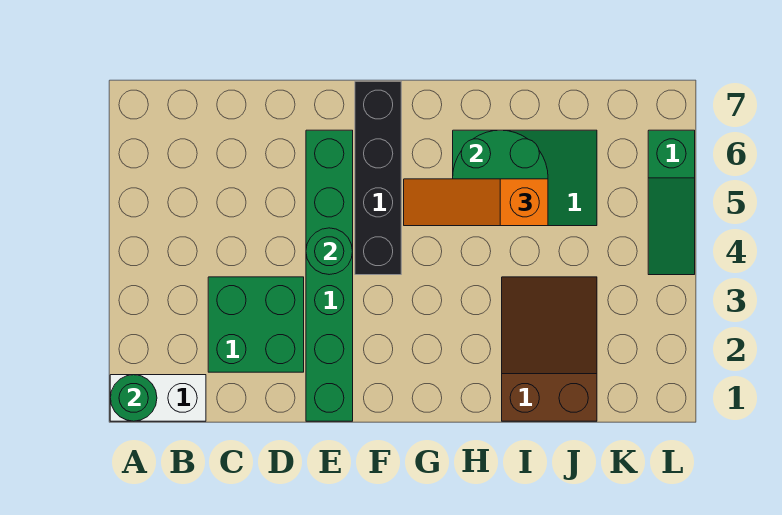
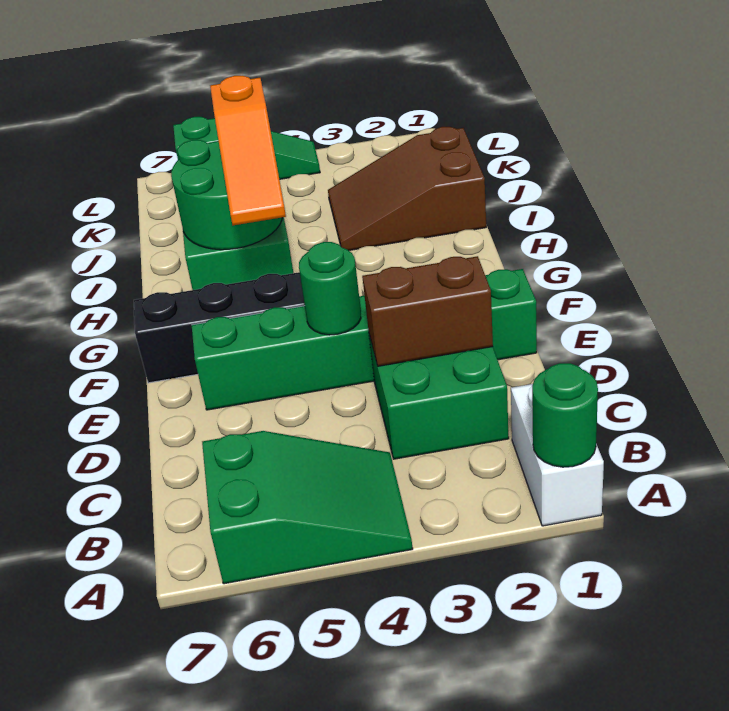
none -> green 2x3 slope [202,431,413,584]
none -> brown 1x2 brick [362,256,493,366]

